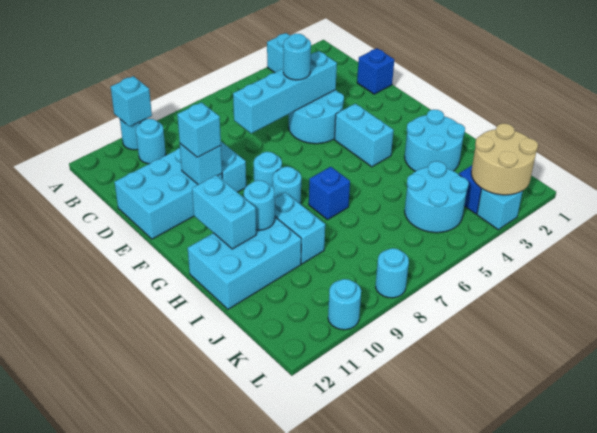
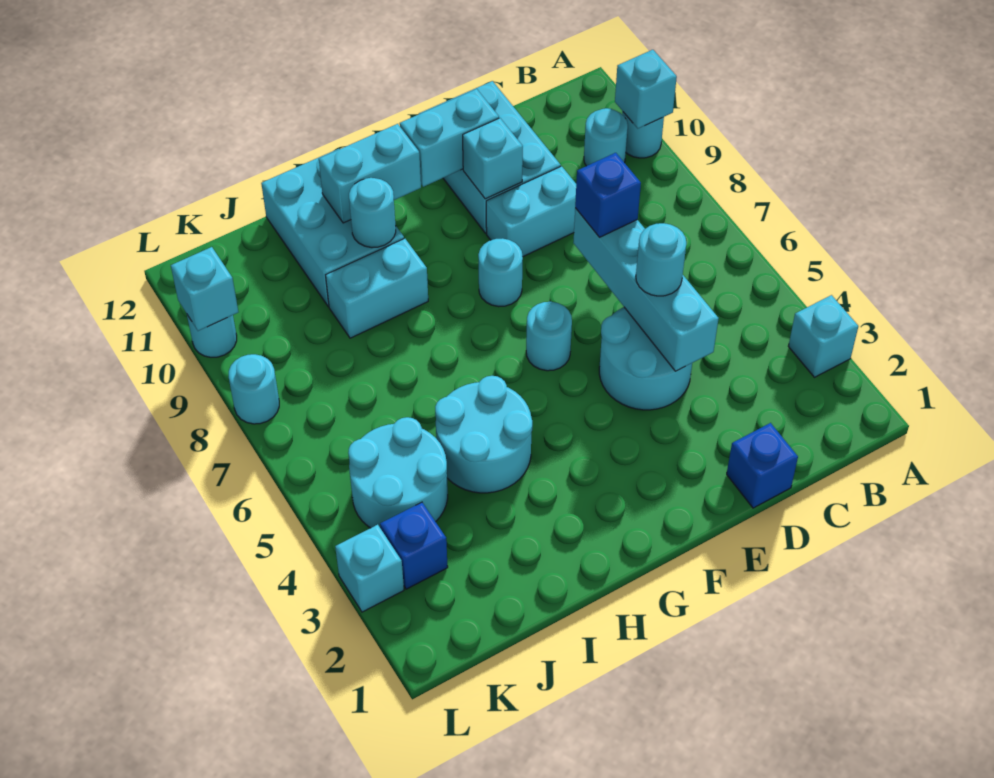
cyan 1x1 brick [177,102,221,157] -> cyan 1x1 brick moved to [171,247,238,331]
cyan 1x2 brick [334,104,394,167] -> cyan 1x2 brick moved to [400,89,499,187]
cyan 1x1 round brick [273,167,301,204] -> cyan 1x1 round brick moved to [526,302,572,371]
cyan 2x2 round brick [405,109,465,171] -> cyan 2x2 round brick moved to [435,376,532,493]
blue 1x1 brick [309,167,350,220] -> blue 1x1 brick moved to [575,153,641,237]
tan 2x2 round brick [471,123,538,195] -> none

